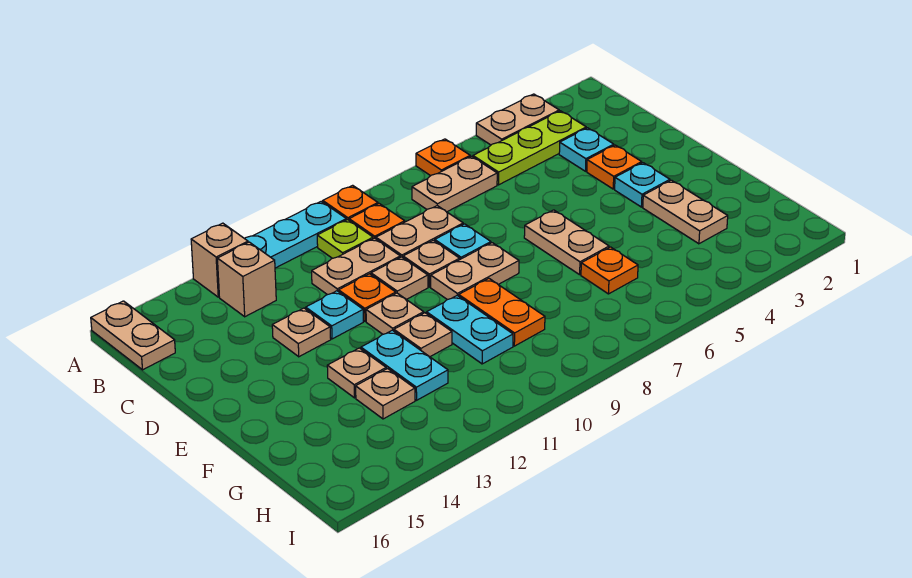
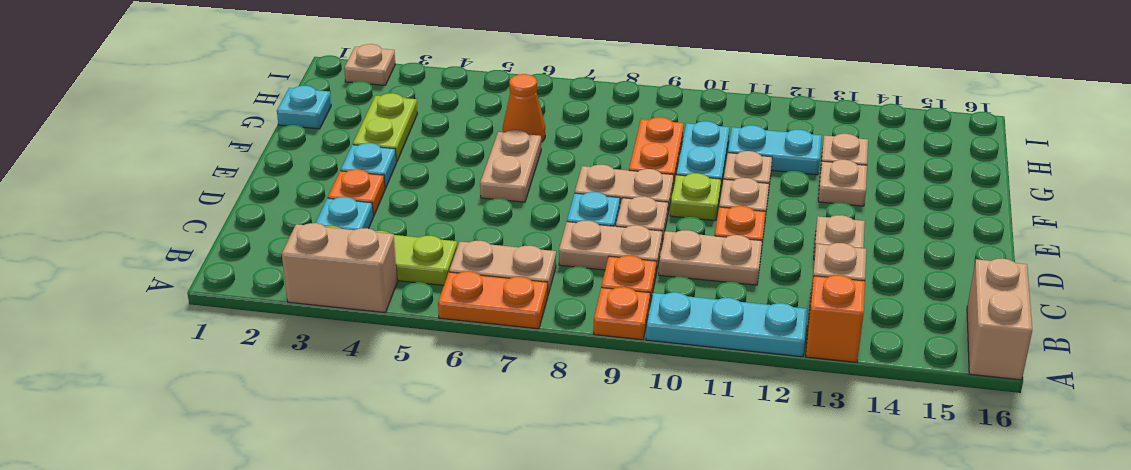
tan 1x2 plate [476,94,559,145] -> tan 1x2 brick [282,223,397,313]
orange 1x1 plate [416,139,470,176] -> orange 1x2 plate [438,271,548,329]
tan 1x1 brick [191,223,248,297] -> orange 1x1 brick [806,275,865,362]
tan 1x2 plate [91,301,175,370] -> tan 1x2 brick [967,259,1032,380]
lime 1x1 plate [317,220,373,258] -> lime 1x1 plate moved to [670,173,721,221]
tan 1x1 plate [371,257,428,299] -> tan 1x1 plate moved to [344,44,395,85]
cyan 1x1 plate [306,291,363,339] -> cyan 1x1 plate moved to [277,86,331,129]
tan 1x2 plate [643,180,728,244] -> lime 1x2 plate [353,93,418,162]
cyan 1x2 plate [361,330,448,400] -> cyan 1x2 plate turned to [728,125,822,175]
orange 1x1 plate [581,247,638,294] -> orange 1x1 cone [503,74,545,142]

